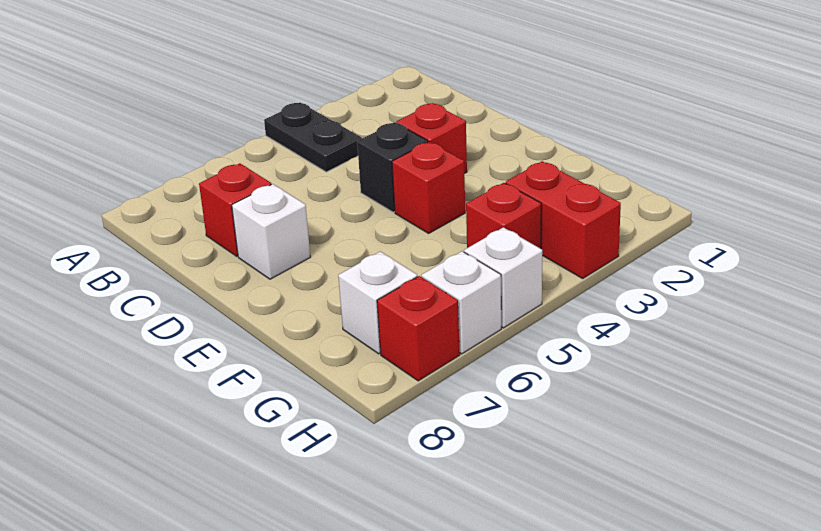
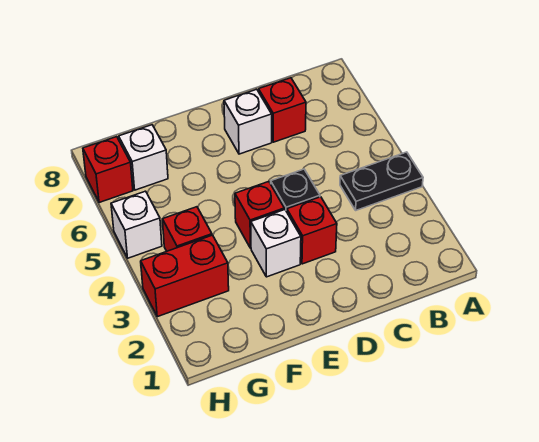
white 1x1 brick [421,251,501,354] -> white 1x1 brick moved to [251,209,301,277]

